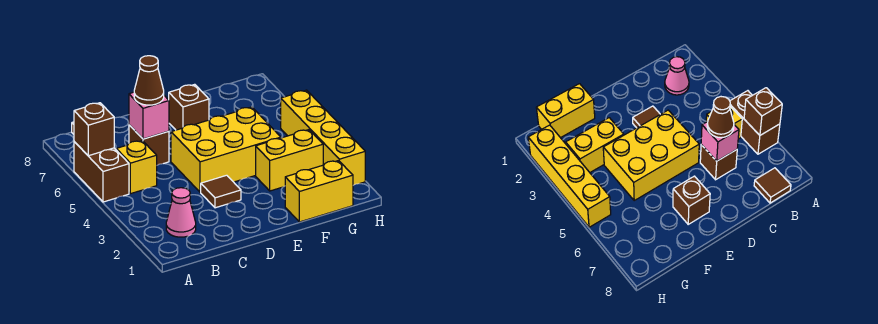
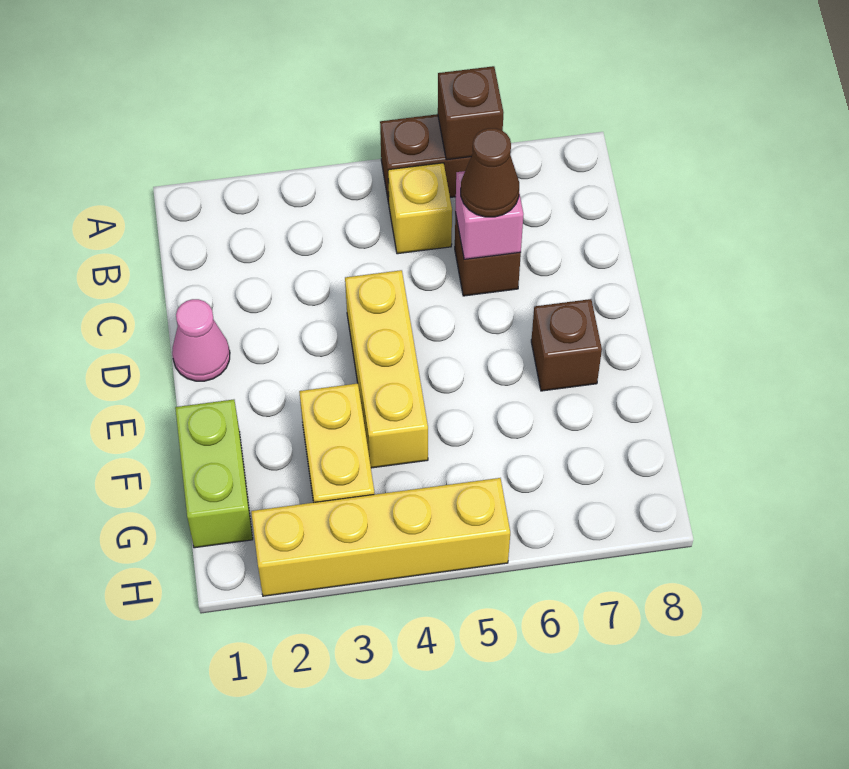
pink 1x1 cone [166,188,196,237] -> pink 1x1 cone moved to [172,299,230,381]
brown 1x1 tile [754,168,791,203] -> none
brown 1x1 tile [201,175,241,208] -> none
yellow 2x3 brick [171,107,281,192] -> yellow 1x3 brick [345,270,428,468]
yellow 1x2 brick [285,161,353,222] -> lime 1x2 brick [175,400,253,548]

